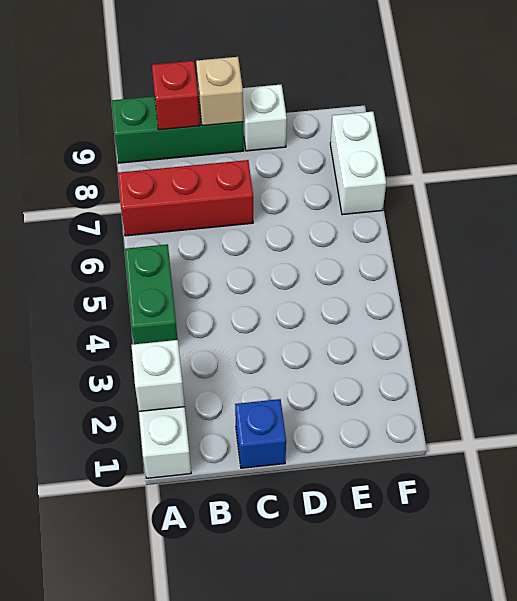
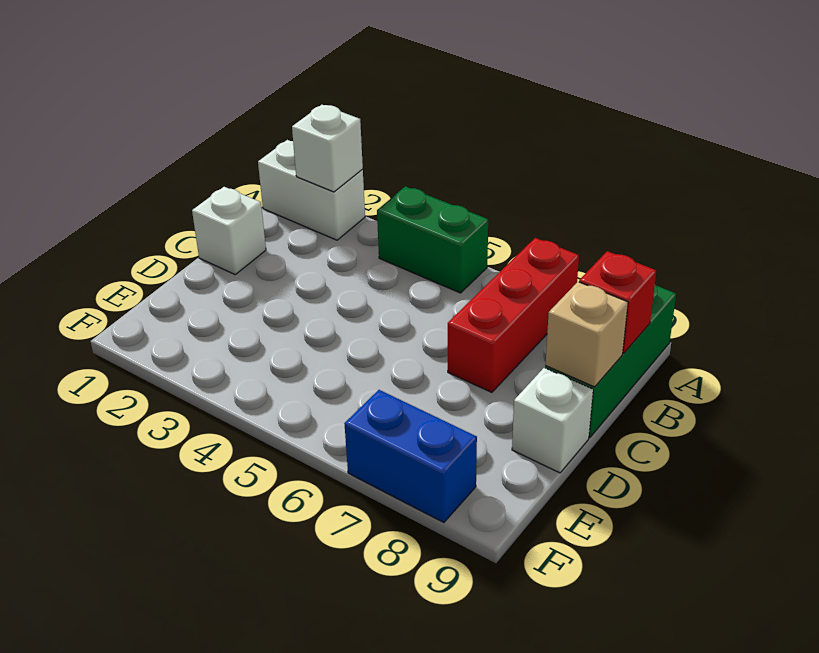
blue 1x1 brick [235,399,286,468] -> white 1x1 brick [192,187,266,274]
white 1x2 brick [330,112,386,215] -> blue 1x2 brick [344,390,477,523]

